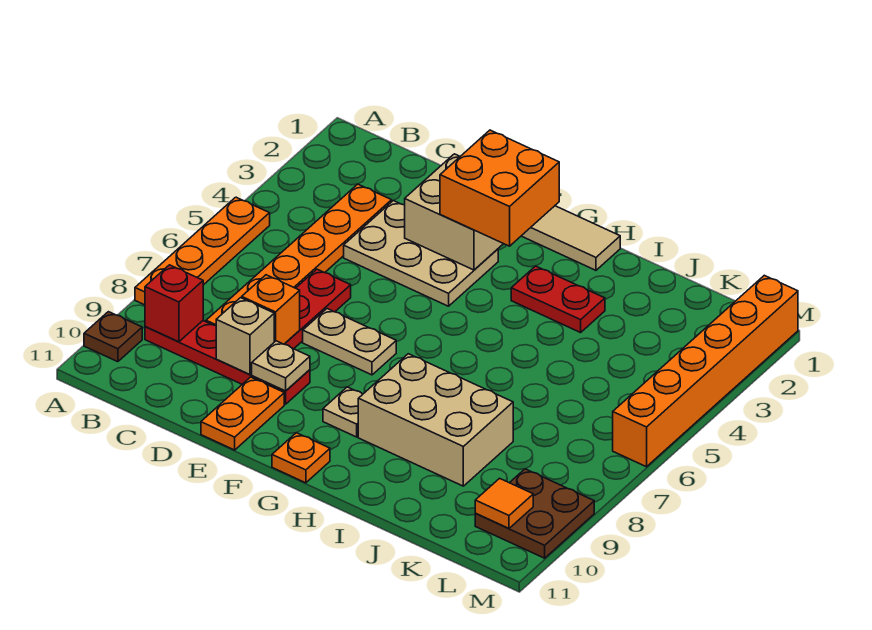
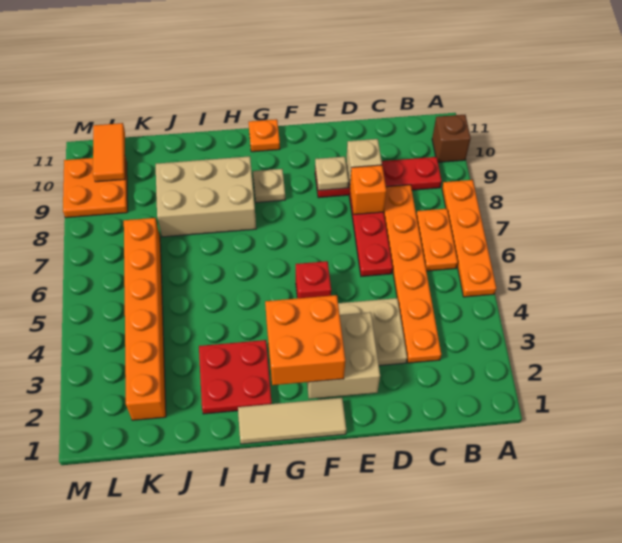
brown 1x1 plate [84,312,142,362] -> brown 1x1 brick [432,115,471,162]
red 1x1 brick [145,265,203,342] -> red 1x1 brick moved to [296,261,331,298]
tan 1x2 plate [303,309,396,375] -> none
orange 1x2 plate [201,377,284,450] -> orange 1x2 plate moved to [416,209,458,271]
red 1x2 plate [511,266,605,333] -> red 2x2 plate [199,340,272,414]
brown 2x2 plate [475,469,594,558] -> orange 2x2 plate [63,157,128,218]
orange 1x1 tile [475,478,533,529] -> orange 1x2 tile [93,123,125,182]
orange 1x6 brick [613,275,798,467] -> orange 1x6 brick moved to [124,218,166,420]

